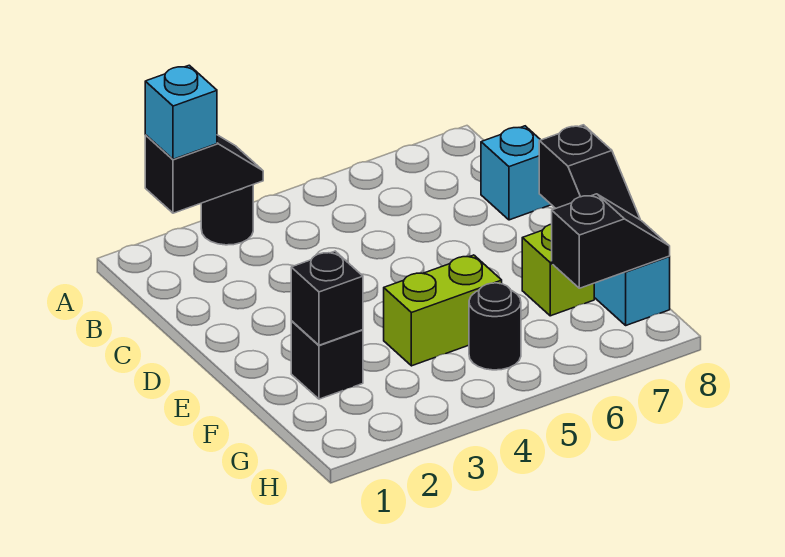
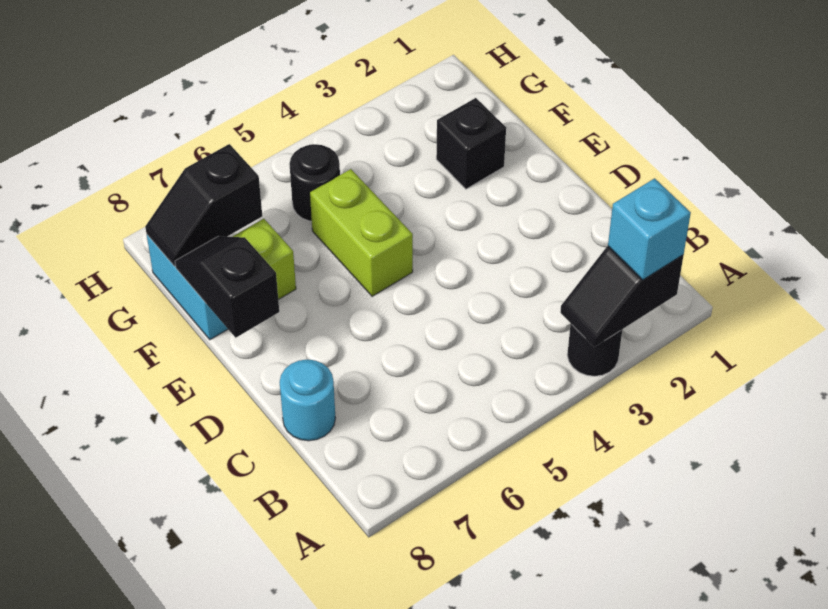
cyan 1x1 brick [481,126,551,220] -> cyan 1x1 round brick [280,360,335,441]
black 1x1 brick [291,251,363,345] -> none
lime 1x2 brick [384,255,502,366] -> lime 1x2 brick turned to [310,169,413,296]

